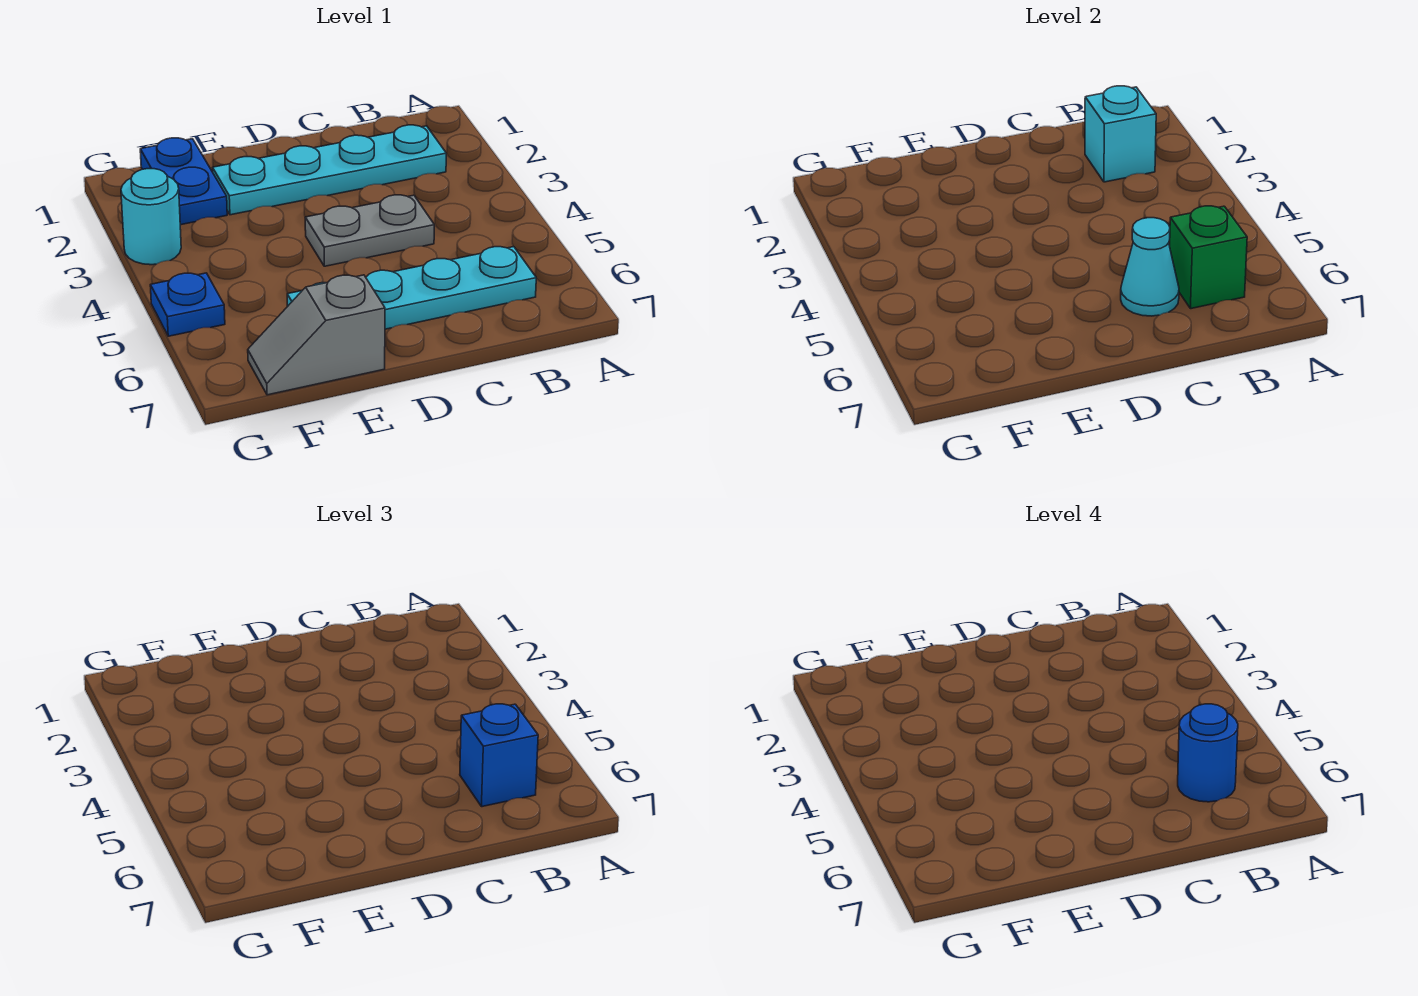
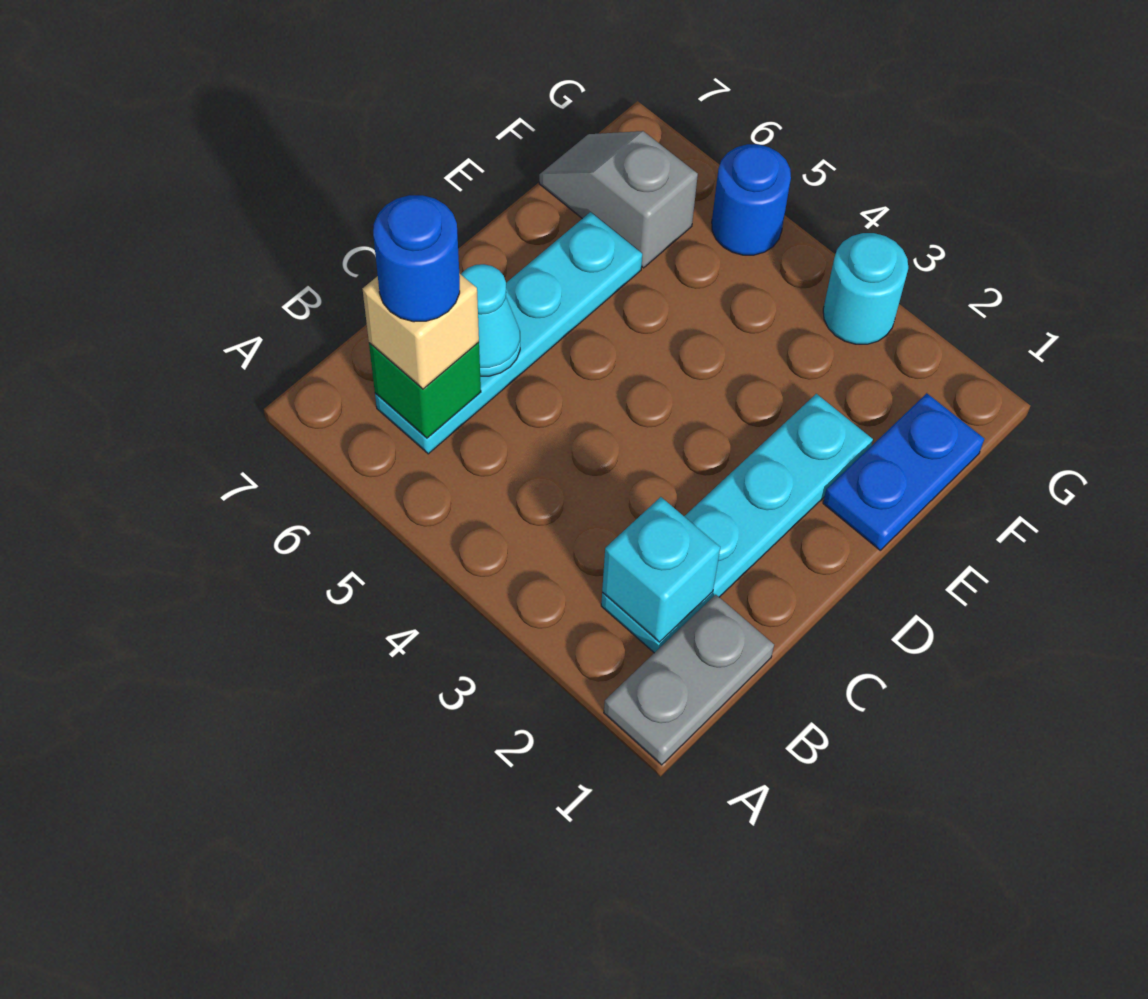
blue 1x1 brick [460,704,538,807] -> tan 1x1 brick [363,273,479,389]
grey 1x2 plate [305,195,434,266] -> grey 1x2 plate moved to [604,595,774,765]
grey 1x2 slope [248,275,385,395] -> grey 1x2 slope turned to [539,131,698,268]
blue 1x2 plate [140,138,227,225] -> blue 1x2 plate turned to [823,393,984,550]
blue 1x1 plate [150,273,225,336] -> blue 1x1 round brick [712,144,791,255]

